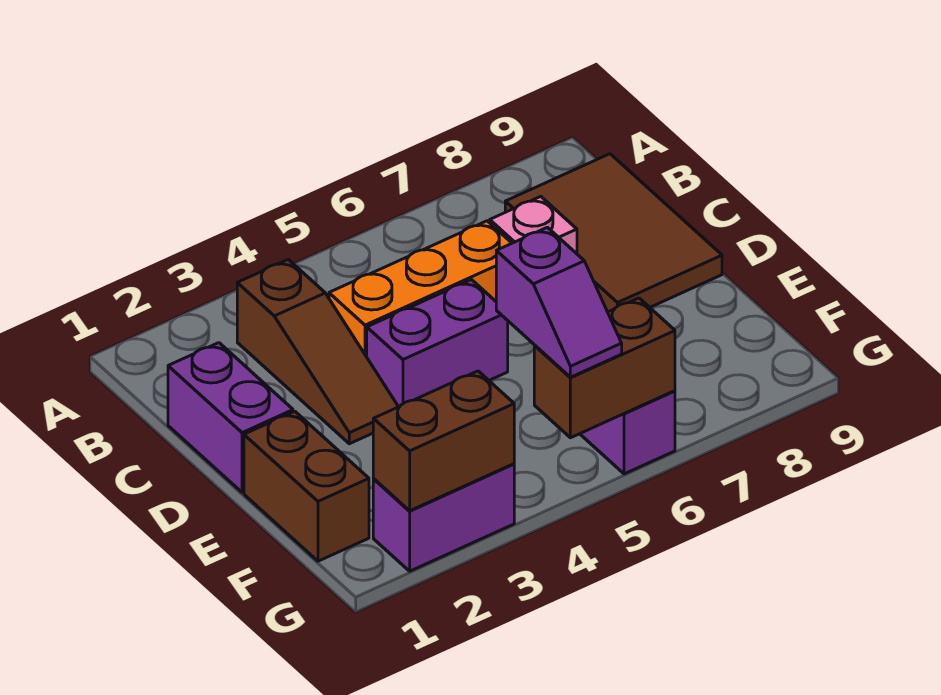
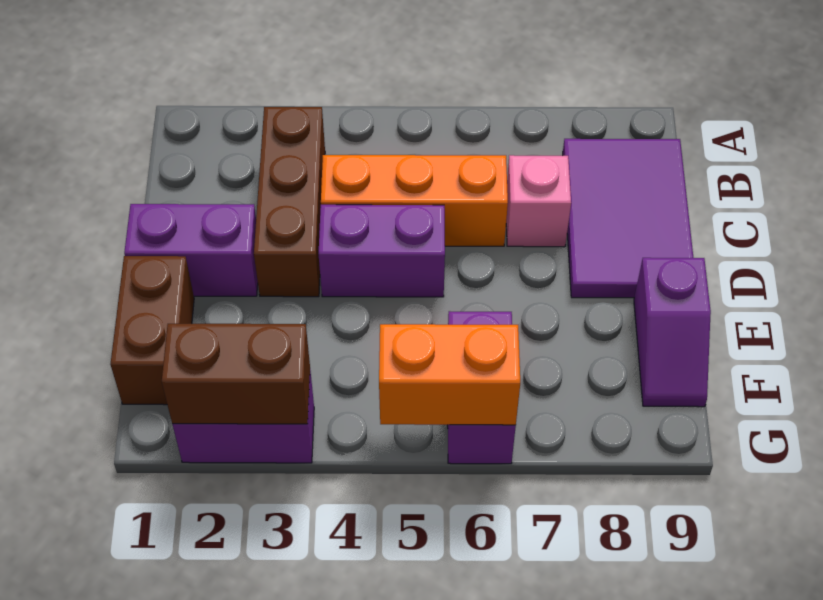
brown 1x3 slope [237,259,398,444] -> brown 1x3 brick [254,107,325,297]
brown 2x3 tile [505,154,722,312] -> purple 2x3 tile [563,139,694,298]
purple 1x2 brick [168,343,293,492] -> purple 1x2 brick turned to [124,204,258,296]
purple 1x2 slope [496,227,622,377] -> purple 1x2 slope moved to [634,258,711,407]
brown 1x2 brick [534,298,675,438] -> orange 1x2 brick [379,324,520,425]

